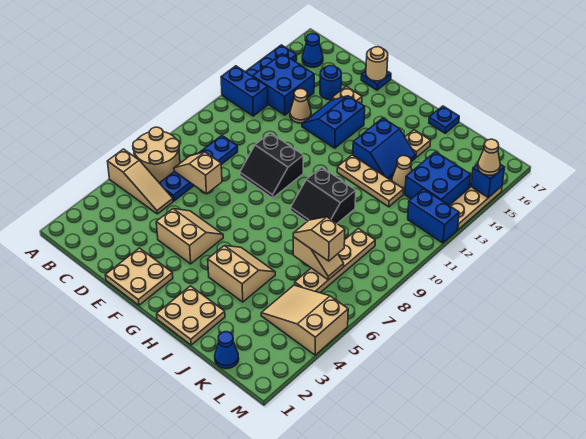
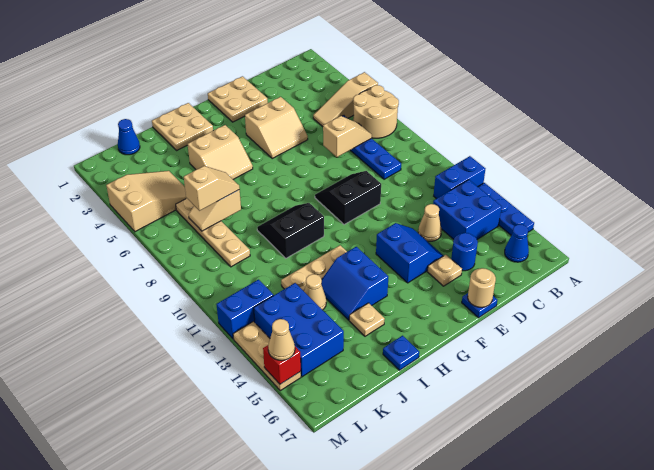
blue 2x2 brick [405,152,471,205] -> blue 2x3 brick [254,283,344,377]
blue 1x1 brick [471,164,505,198] -> red 1x1 brick [263,345,301,384]

